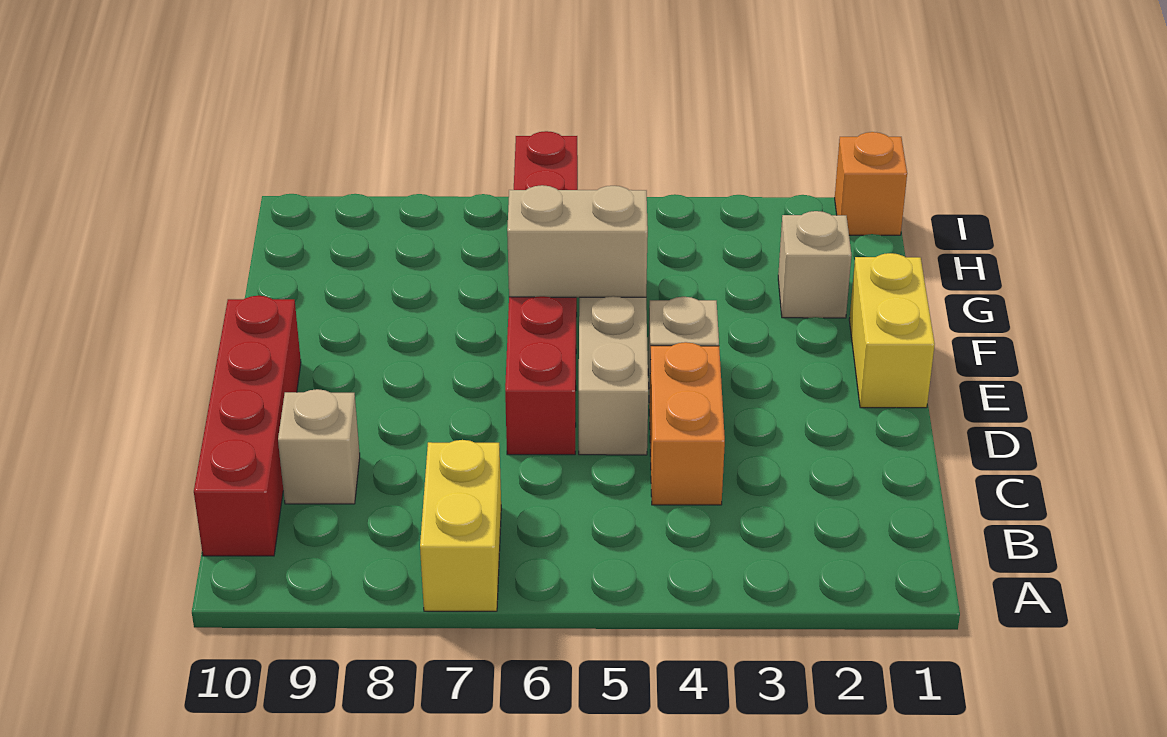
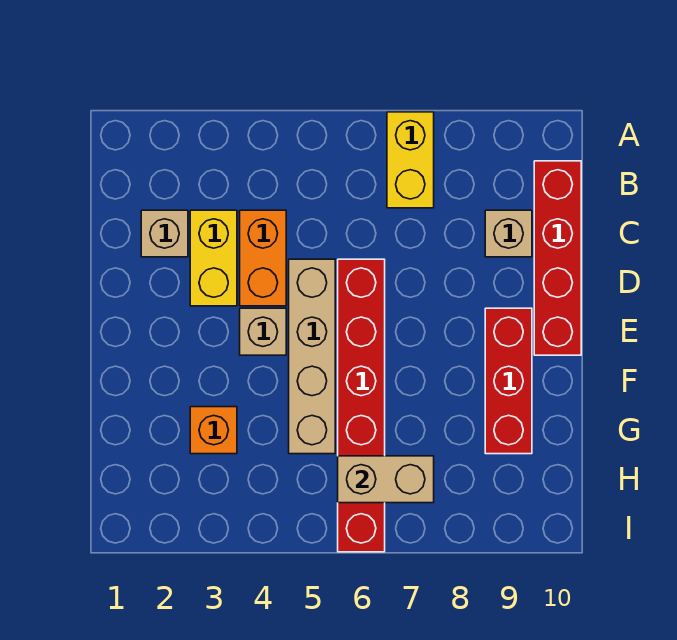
yellow 1x2 brick [849,253,935,408] -> yellow 1x2 brick moved to [190,210,237,306]
none -> red 1x3 brick [485,308,532,454]
tan 1x2 brick [507,185,648,297] -> tan 1x2 brick moved to [338,456,434,503]
tan 1x1 brick [778,211,852,318] -> tan 1x1 brick moved to [141,210,188,257]
orange 1x1 brick [835,132,907,235] -> orange 1x1 brick moved to [190,407,237,454]

